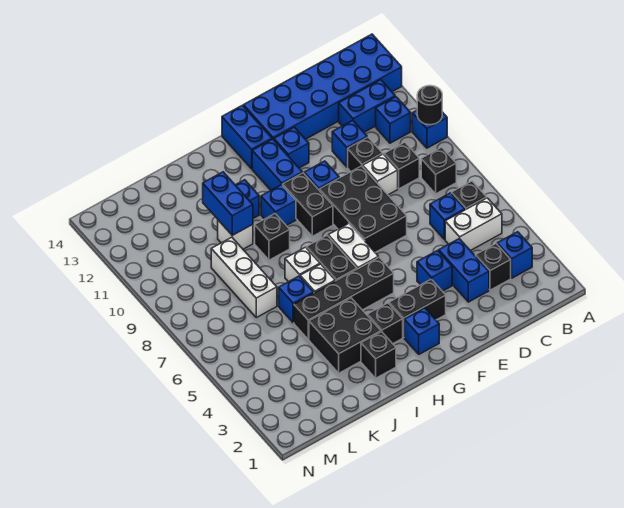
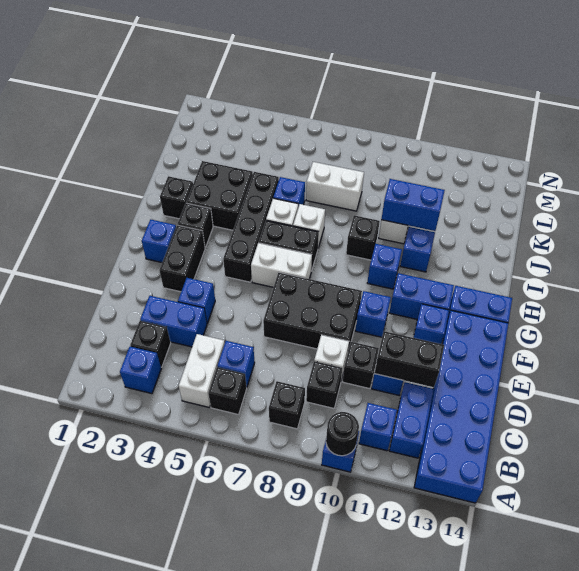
black 1x2 brick [283,173,333,236] -> black 1x2 brick moved to [375,331,444,387]
white 1x3 brick [211,237,277,318] -> white 1x2 brick [306,162,364,211]

